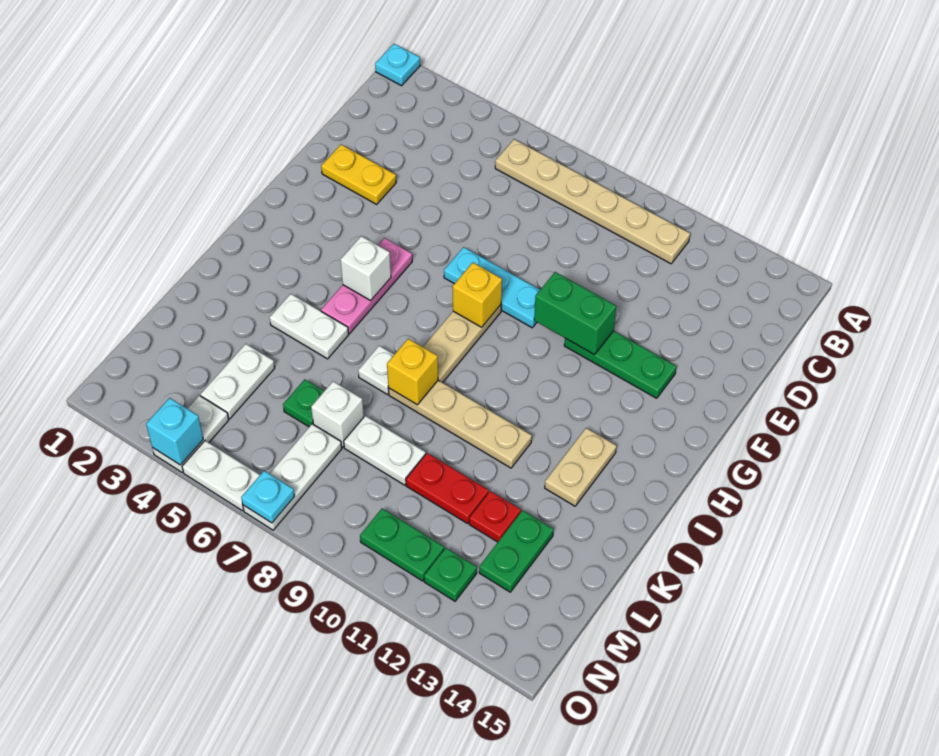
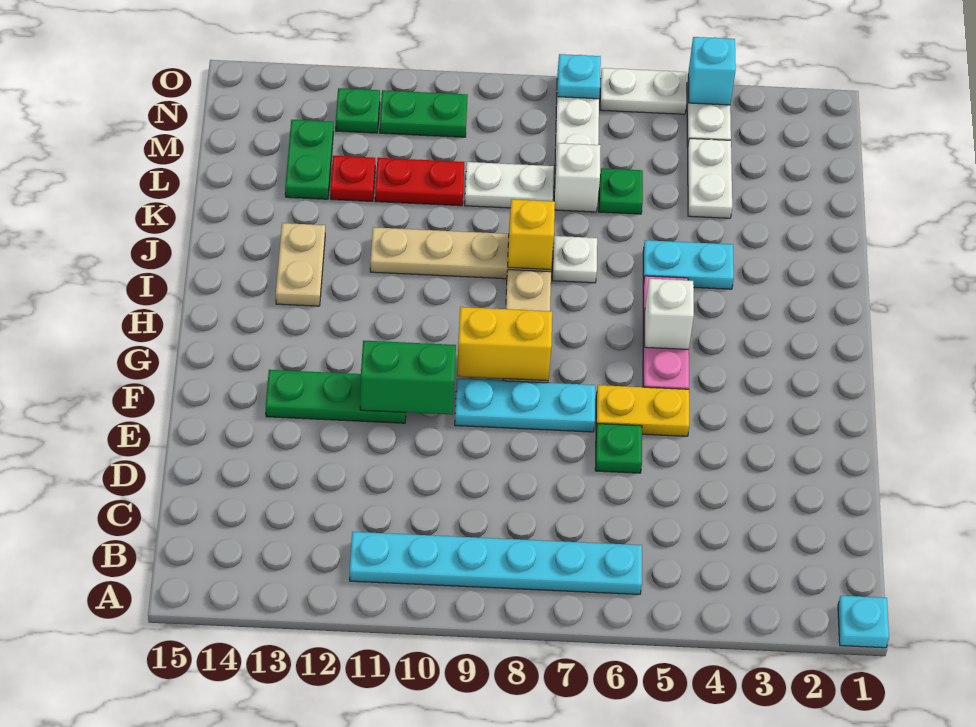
tan 1x6 plate [495,139,690,264] -> cyan 1x6 plate [350,532,642,594]
yellow 1x2 plate [321,145,396,204] -> yellow 1x2 plate moved to [596,385,689,436]
none -> green 1x1 plate [595,424,642,473]
yellow 1x1 brick [453,263,502,327] -> yellow 1x2 brick [457,307,552,381]
white 1x2 plate [270,294,349,359] -> cyan 1x2 plate [643,240,734,289]

